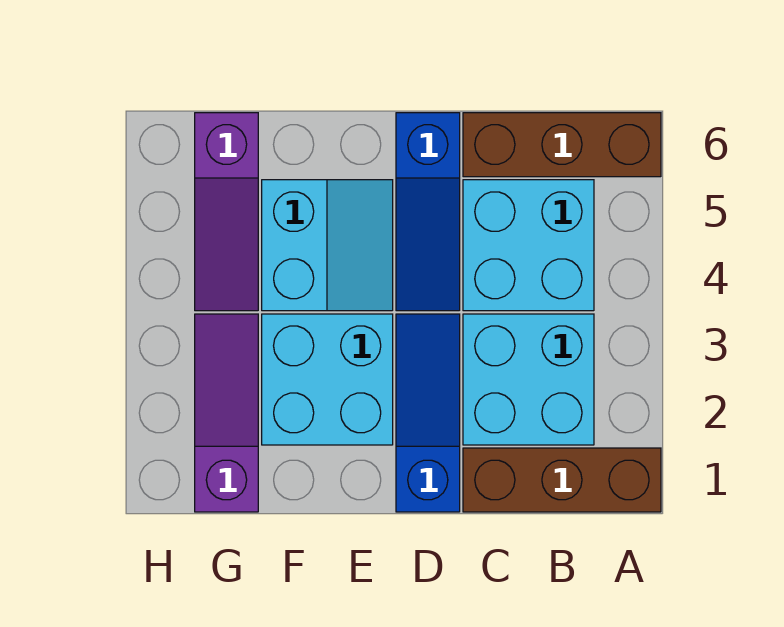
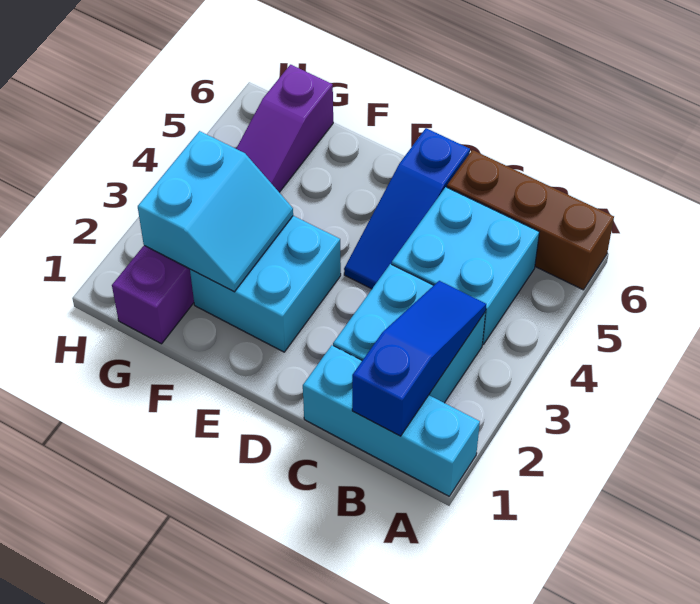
brown 1x3 brick [463,448,661,512] -> cyan 1x3 brick [303,345,480,496]
blue 1x3 slope [396,314,460,512] -> blue 1x3 slope moved to [352,281,486,436]
cyan 2x2 slope [262,180,393,311] -> cyan 2x2 slope moved to [138,131,293,292]

